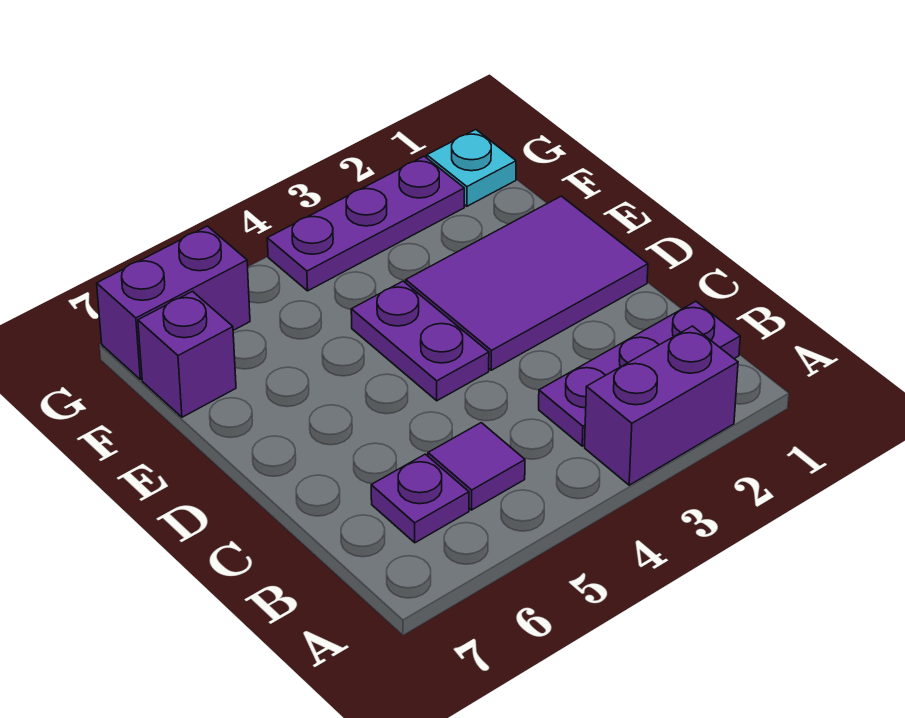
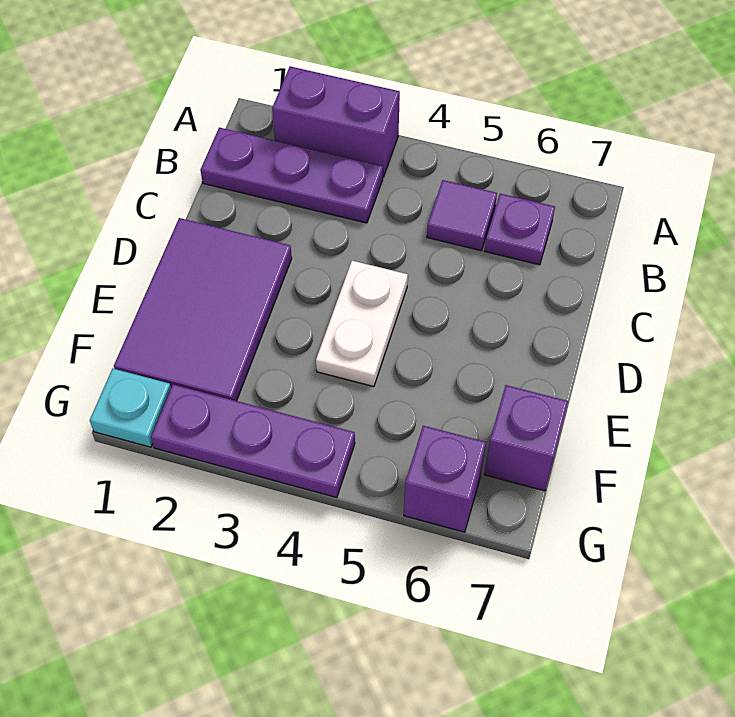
purple 2x3 tile [406,196,648,370] -> purple 2x3 tile turned to [114,218,292,401]
purple 1x2 plate [351,281,489,401] -> white 1x2 plate [316,261,408,387]
purple 1x2 brick [97,226,250,380] -> purple 1x1 brick [404,426,486,532]

